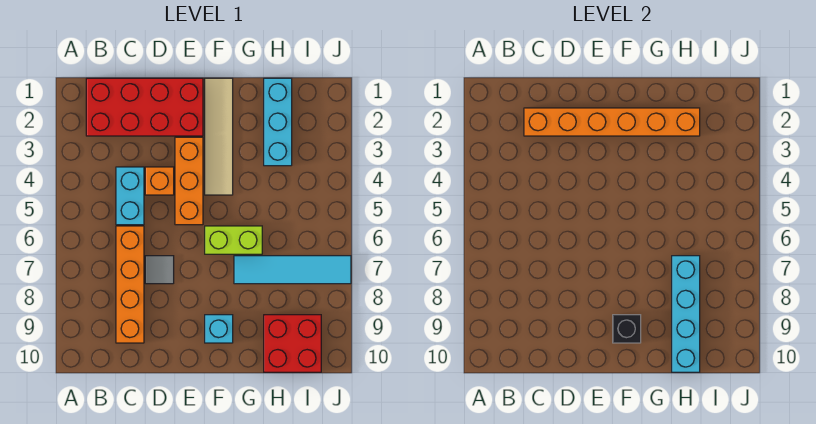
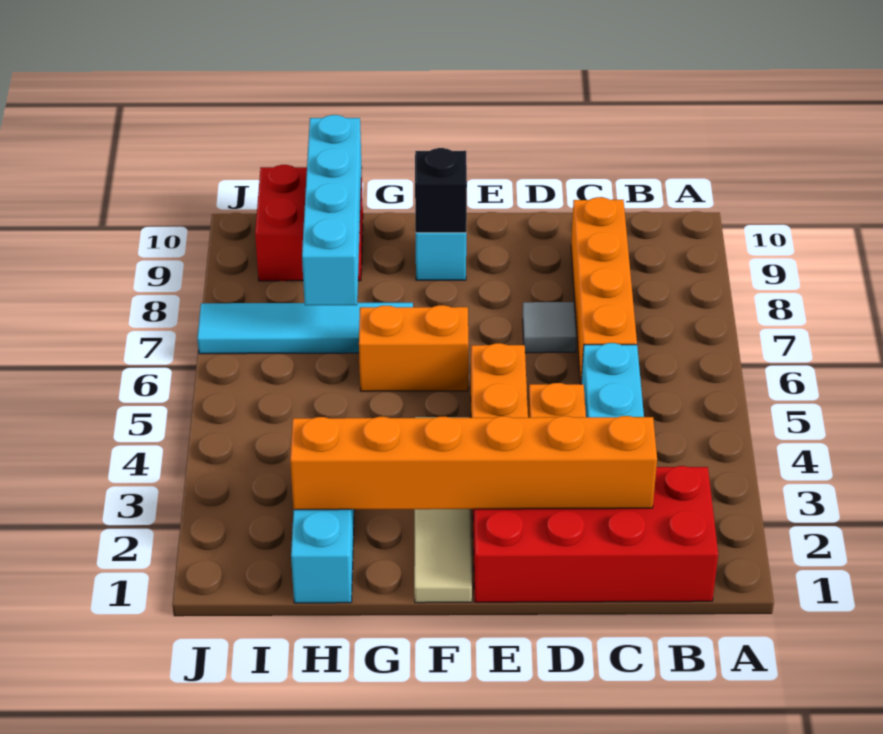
lime 1x2 brick [205,226,262,254] -> orange 1x2 brick [359,305,468,391]

